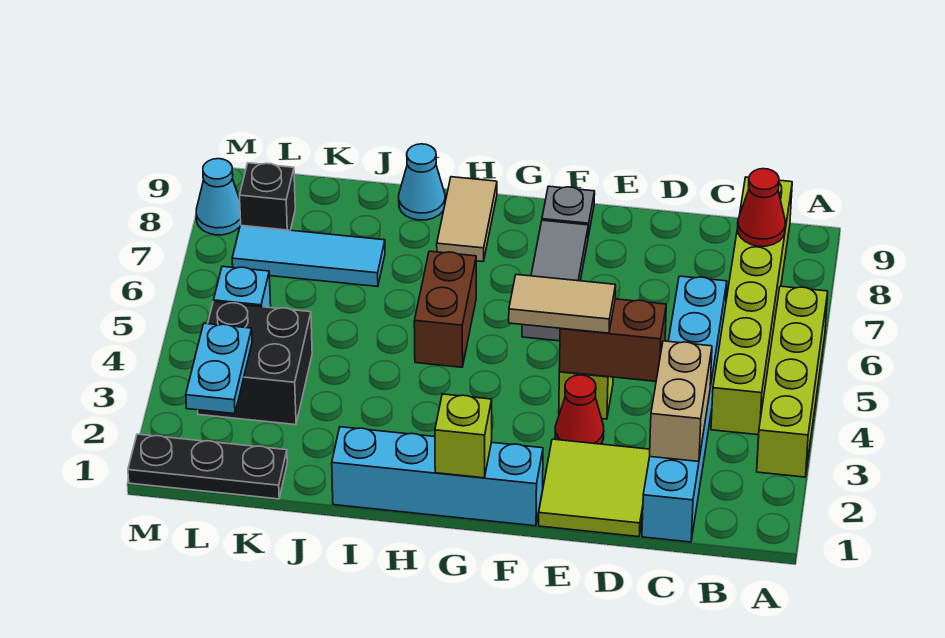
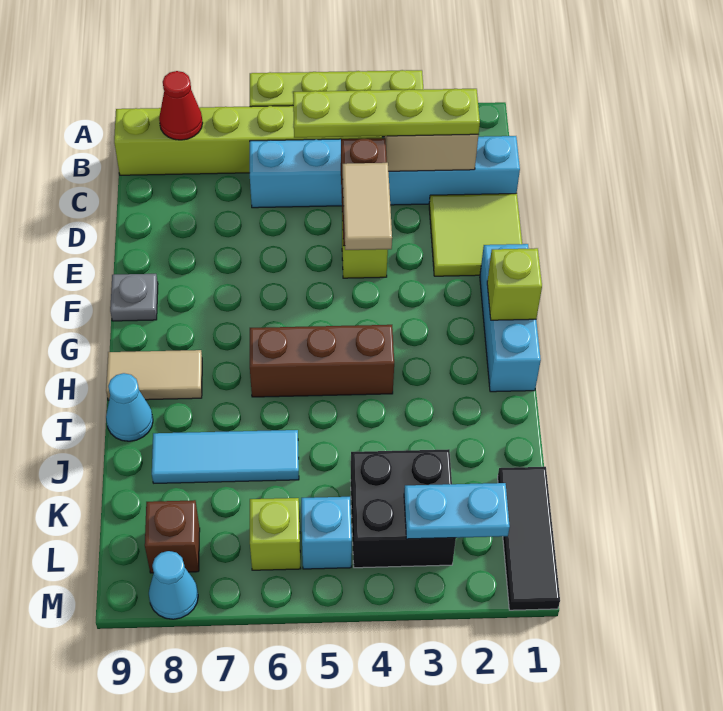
none -> lime 1x4 plate [293,89,480,138]
red 1x1 cone [555,375,604,444] -> none
cyan 1x4 brick [332,427,543,526] -> cyan 1x3 brick [480,244,541,392]
grey 1x3 tile [522,220,588,341] -> none
brown 1x2 brick [414,251,476,367] -> brown 1x3 brick [250,325,394,397]
cyan 1x3 tile [232,225,385,287] -> cyan 1x3 tile turned to [152,430,299,483]
black 1x3 plate [128,434,287,499] -> black 1x3 tile [498,467,560,610]
none -> lime 1x1 brick [250,498,300,570]
black 1x1 brick [240,163,295,230] -> brown 1x1 brick [145,500,200,573]

